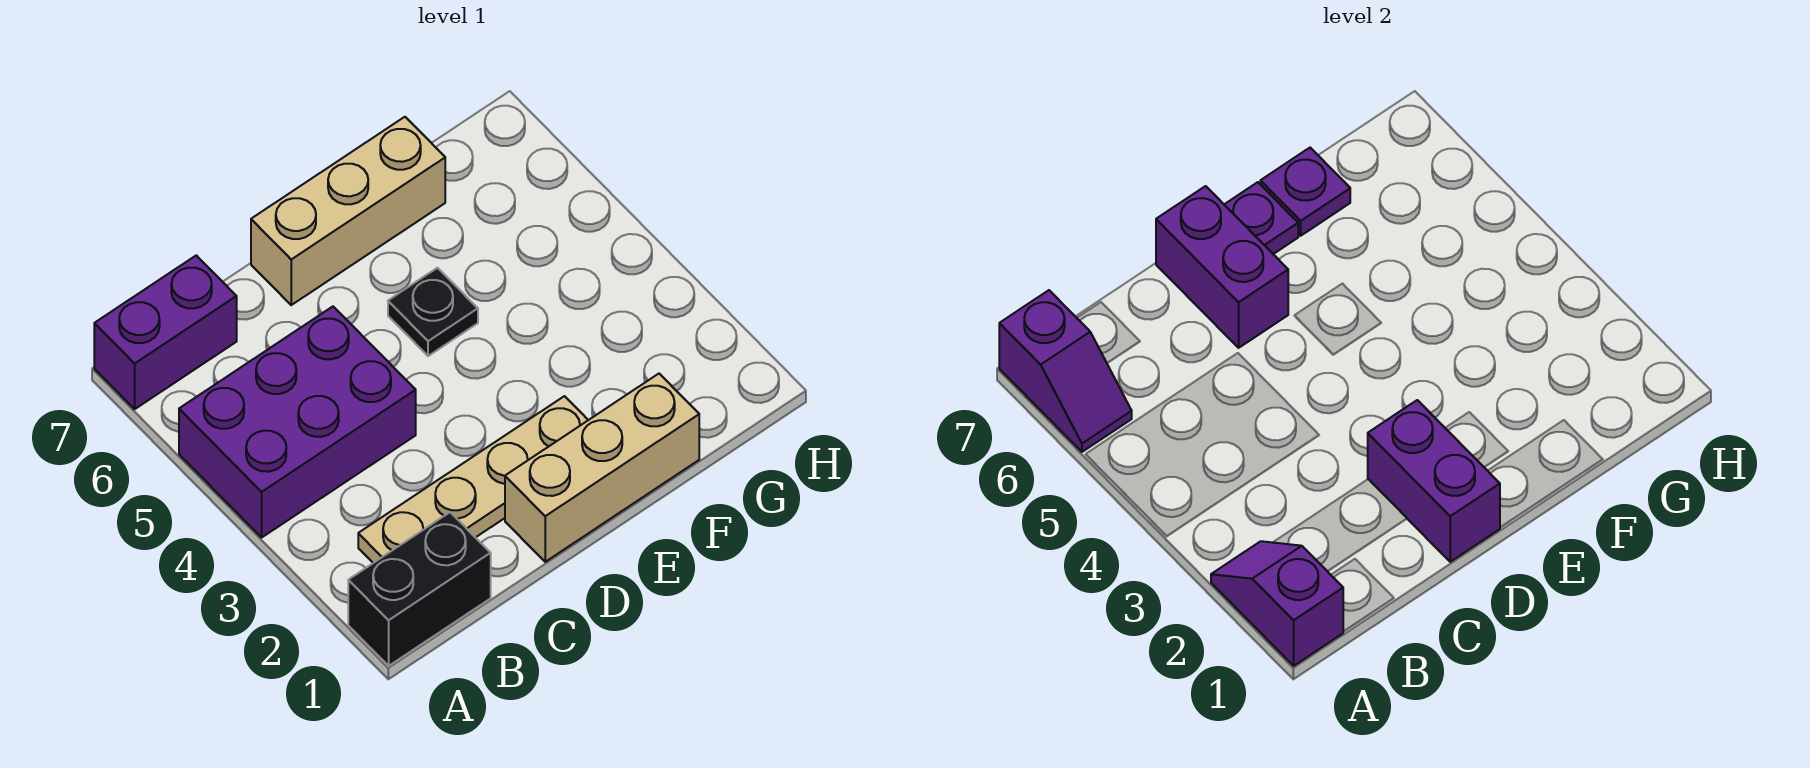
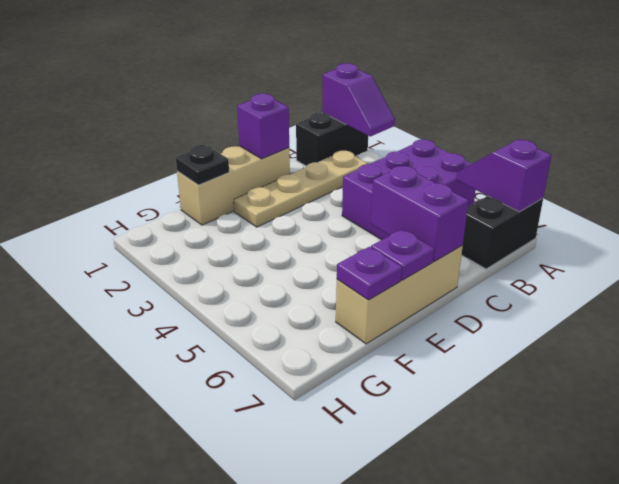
purple 1x2 brick [94,255,237,409] -> black 1x2 brick [462,196,543,269]
purple 1x2 brick [1368,400,1500,562] -> purple 1x1 brick [237,94,289,159]
black 1x1 plate [388,268,478,356] -> black 1x1 plate moved to [176,145,229,185]

